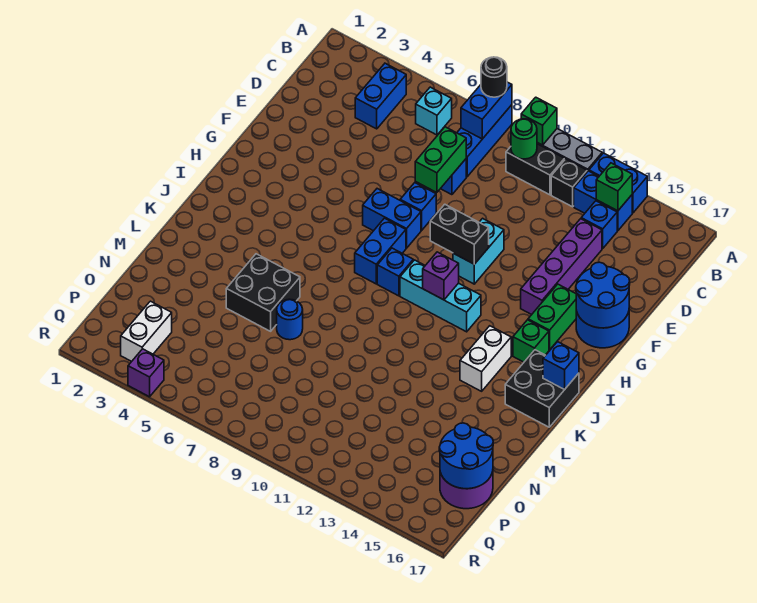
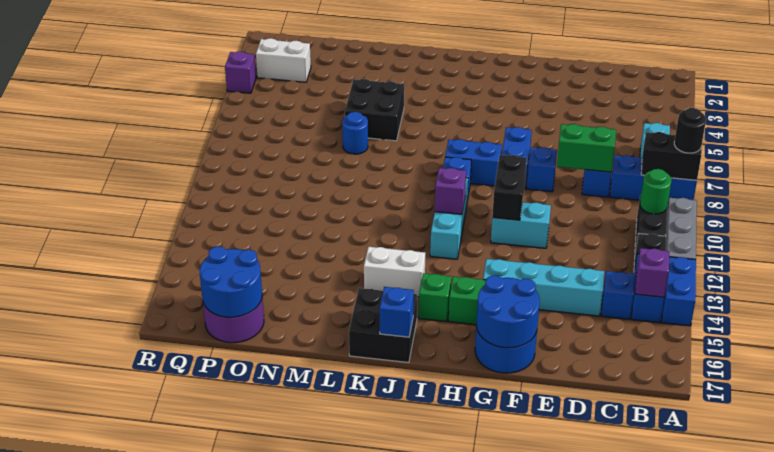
blue 1x2 brick [461,82,512,139] -> black 1x2 brick [641,132,702,180]
green 1x1 brick [521,97,557,145] -> none
blue 1x2 brick [355,63,406,129] -> none
green 1x1 brick [596,163,632,211] -> purple 1x1 brick [635,248,670,297]
purple 1x4 brick [521,219,602,315] -> cyan 1x4 brick [483,259,605,316]

